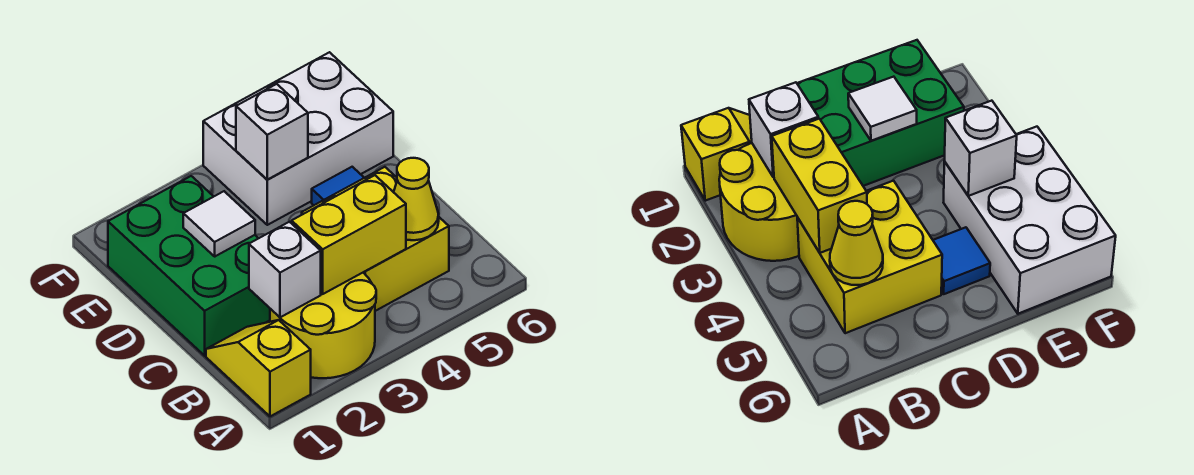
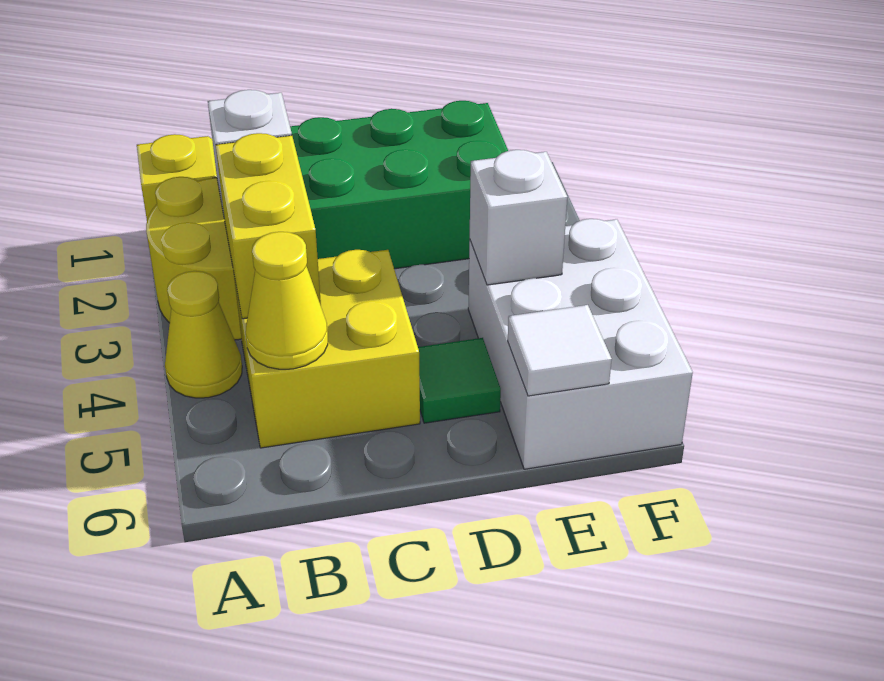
none -> yellow 1x1 cone [165,271,242,398]
white 1x1 tile [183,191,255,256] -> white 1x1 tile moved to [508,305,612,396]
blue 1x1 tile [312,167,364,205] -> green 1x1 tile [418,338,501,423]

